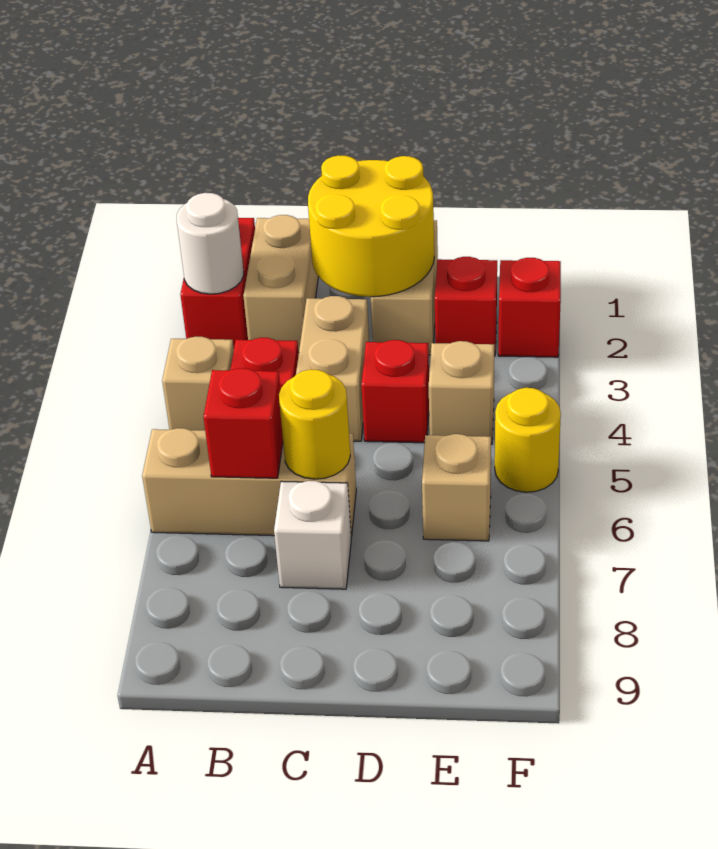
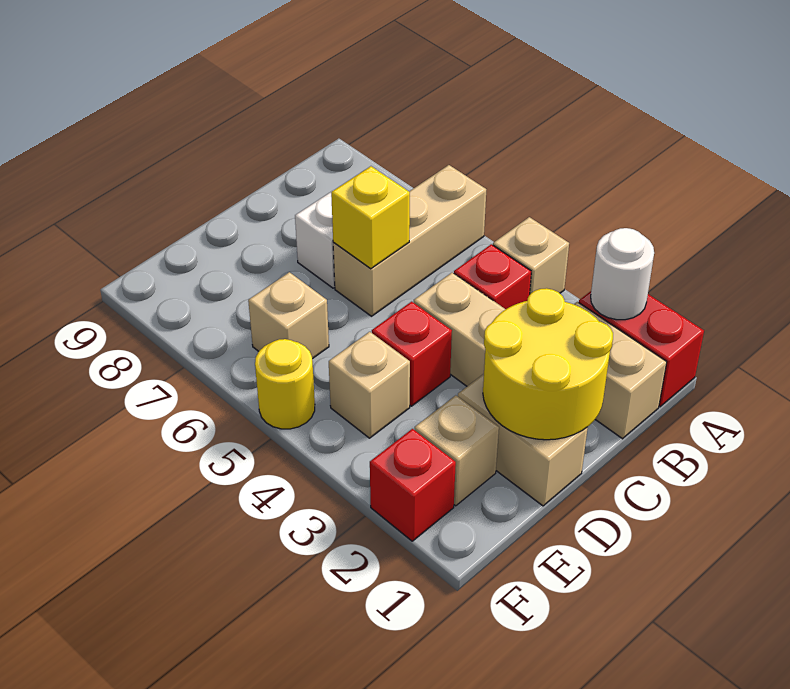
red 1x1 brick [204,368,283,478] -> none
yellow 1x1 round brick [279,370,350,479] -> yellow 1x1 brick [331,166,410,269]
red 1x1 brick [435,257,497,356] -> tan 1x1 brick [415,395,499,506]

